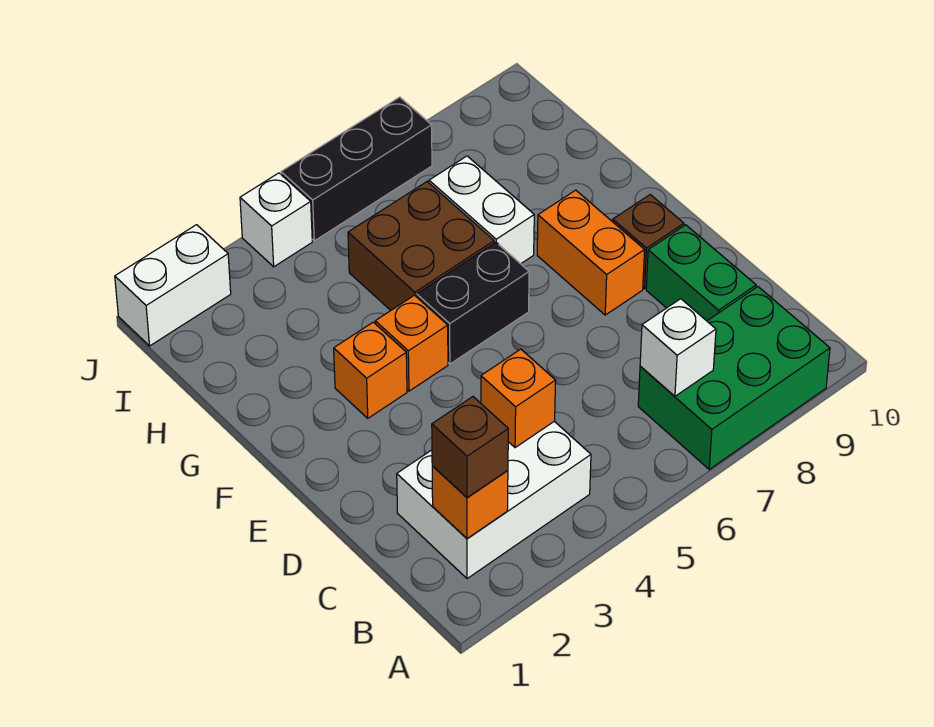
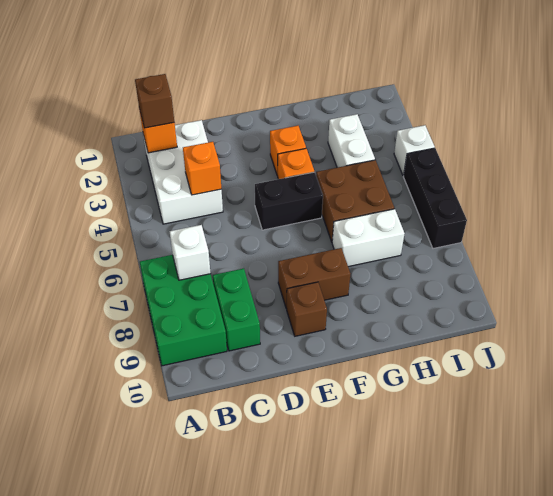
green 1x2 brick [646,225,756,321] -> green 1x2 brick turned to [213,268,260,351]
orange 1x2 brick [537,190,645,315] -> brown 1x2 brick [278,248,350,309]
black 1x2 brick [417,242,529,364] -> black 1x2 brick turned to [255,172,323,230]
white 1x2 brick [115,225,231,346] -> white 1x2 brick moved to [328,114,375,168]

